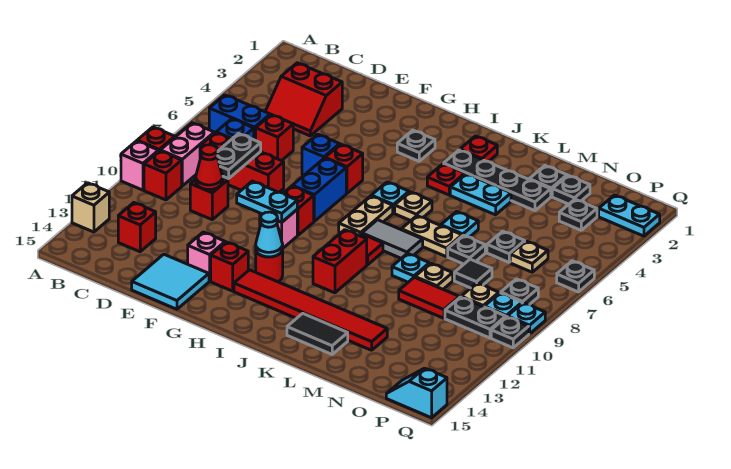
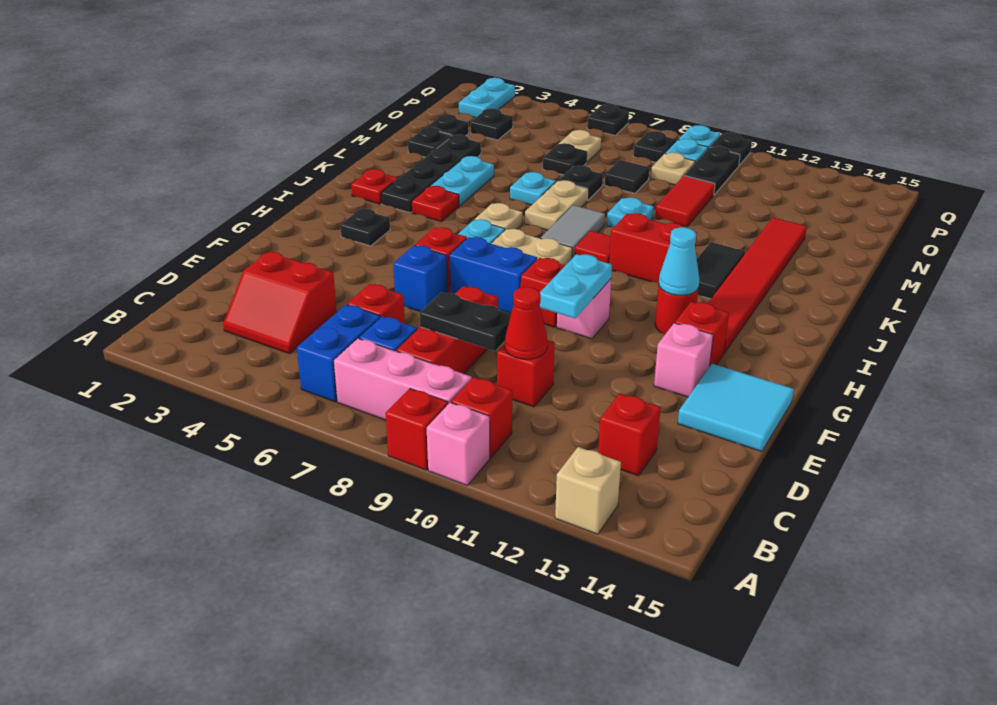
pink 1x2 brick [160,123,214,186] -> pink 1x3 brick [334,339,472,420]
red 2x2 slope [265,63,342,136] -> red 2x2 slope turned to [223,252,337,354]
black 1x2 tile [287,313,348,354] -> black 1x2 tile moved to [697,242,745,299]
tan 1x1 plate [415,263,453,289] -> none
cyan 1x2 slope [386,368,447,418] -> none

